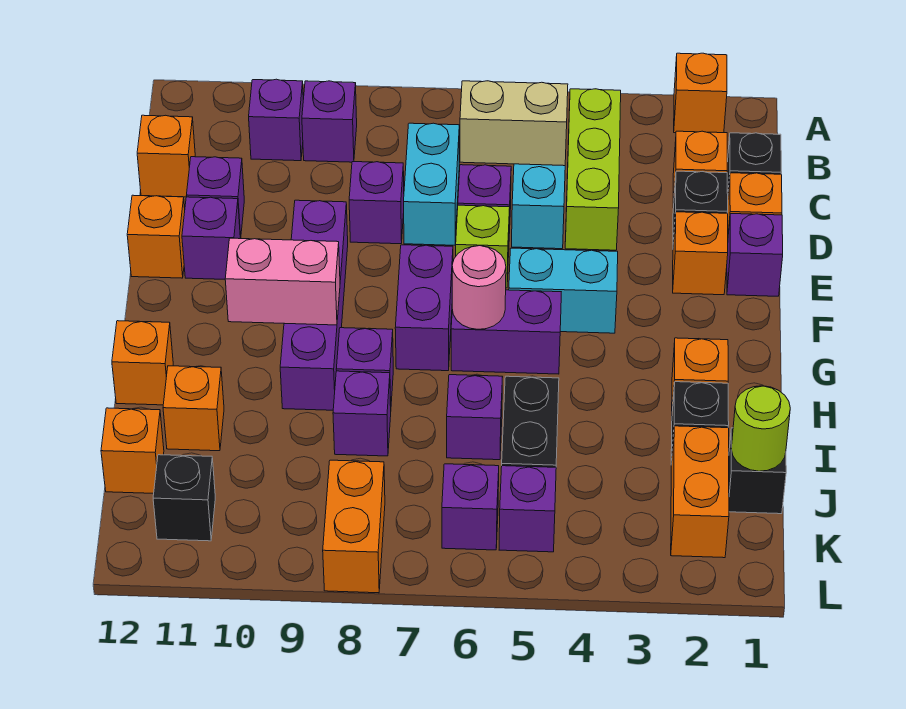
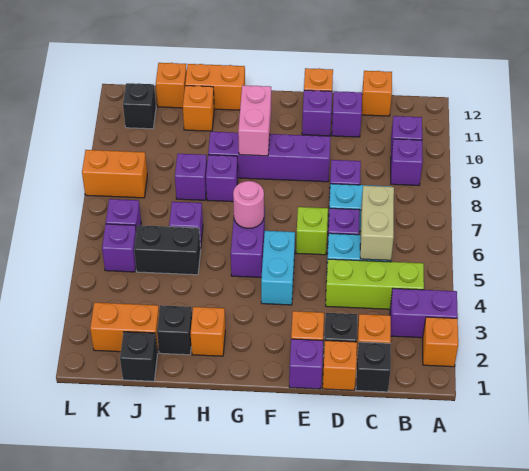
purple 1x2 brick [395,245,453,371] -> purple 1x2 brick moved to [390,288,458,338]
orange 1x1 brick [112,321,173,405] -> orange 1x2 brick [185,64,245,110]
lime 1x1 round brick [731,386,790,471] -> none

